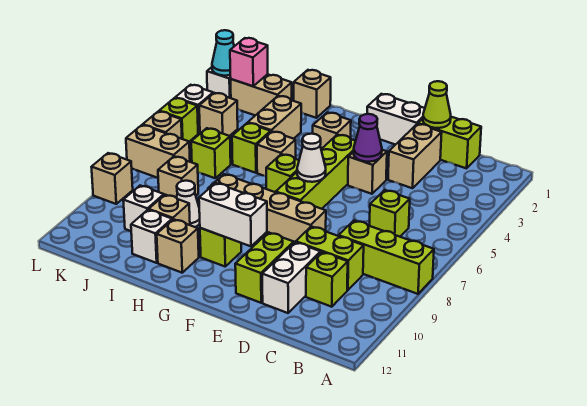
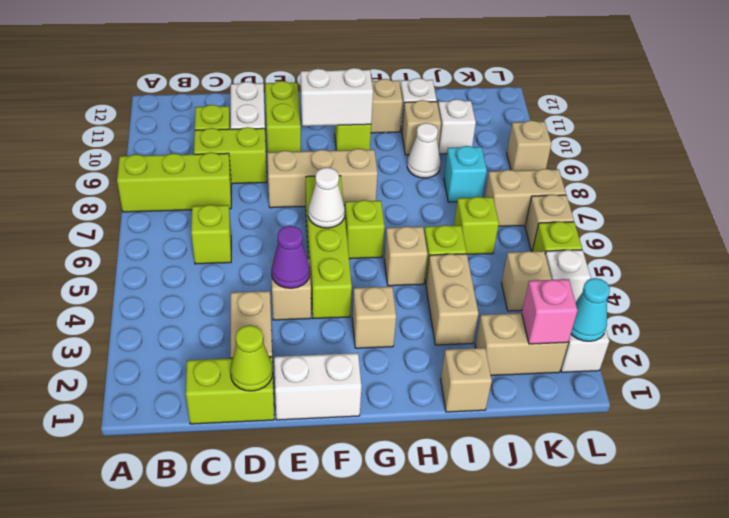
tan 1x4 brick [208,174,326,242] -> tan 1x3 brick [267,149,378,208]
tan 1x1 brick [158,156,198,197] -> cyan 1x1 brick [444,146,487,202]

